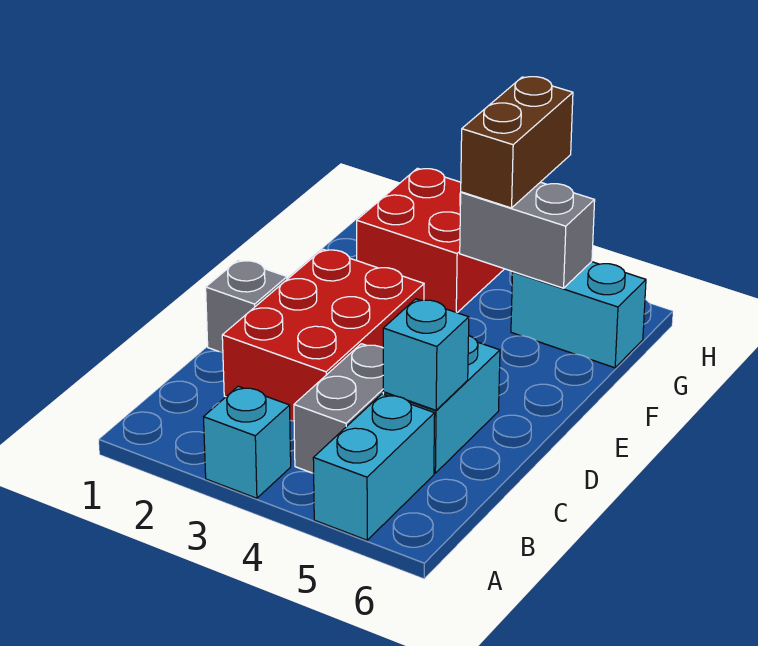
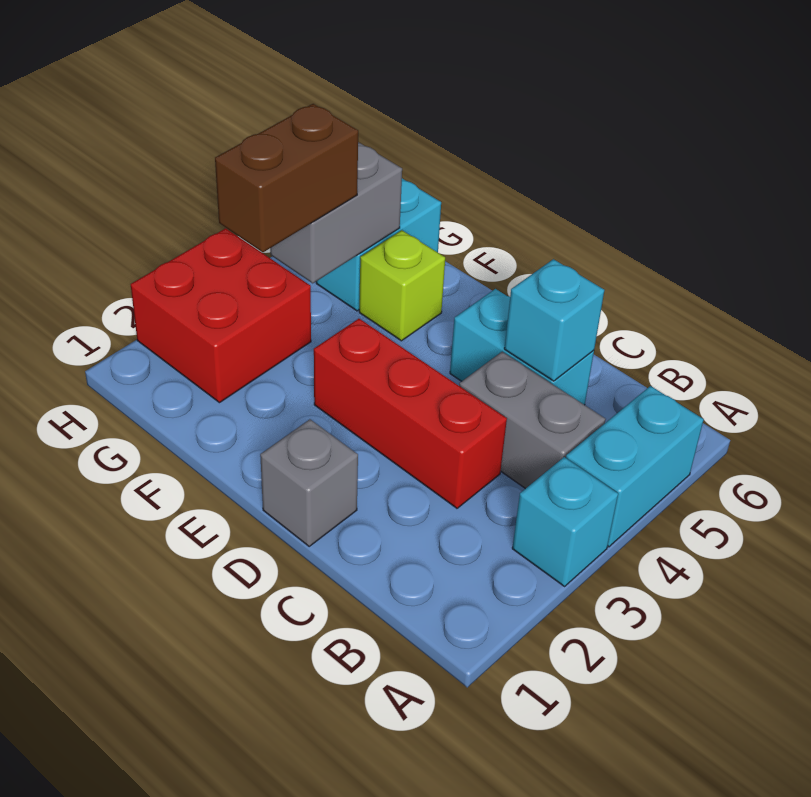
cyan 1x2 brick [313,394,435,540] -> cyan 1x2 brick turned to [566,386,704,547]
red 2x3 brick [222,249,424,421] -> red 1x3 brick [314,319,507,508]
none -> lime 1x1 brick [359,230,445,341]
brown 1x2 brick [461,77,573,208] -> brown 1x2 brick turned to [215,104,358,252]

